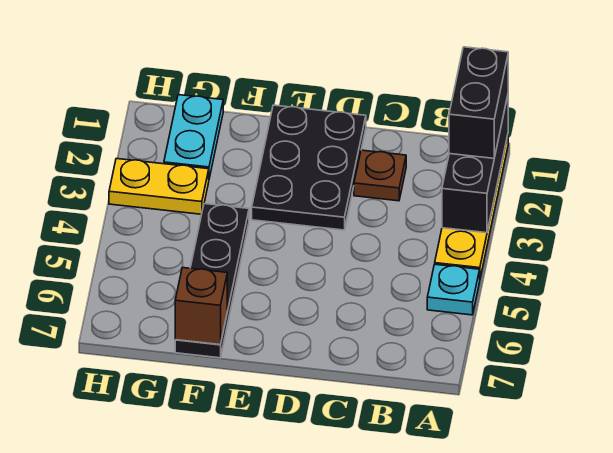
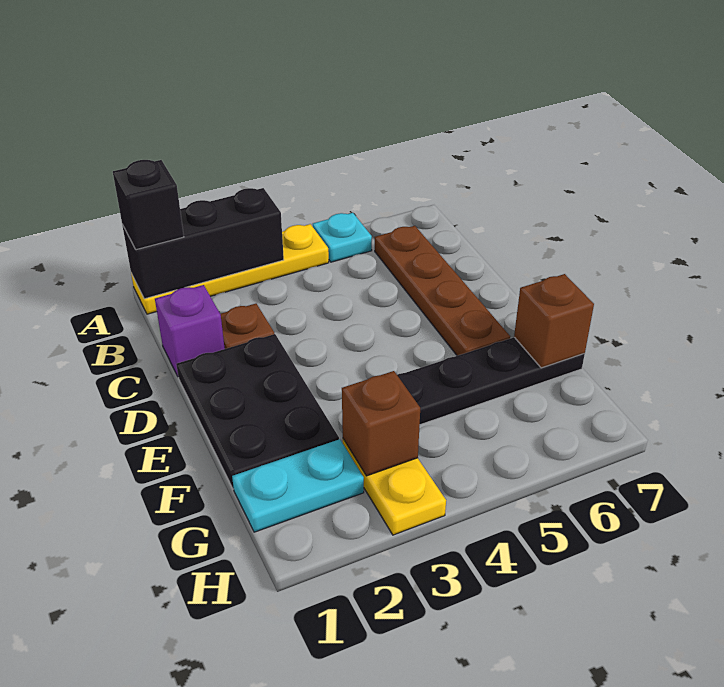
black 1x2 brick [449,47,508,158] -> black 1x1 brick [113,160,184,250]
none -> brown 1x4 plate [375,226,510,356]
none -> purple 1x1 brick [155,285,225,376]
black 2x3 plate [252,105,366,230] -> black 2x3 plate turned to [176,334,339,489]
none -> brown 1x1 brick [342,371,420,476]

